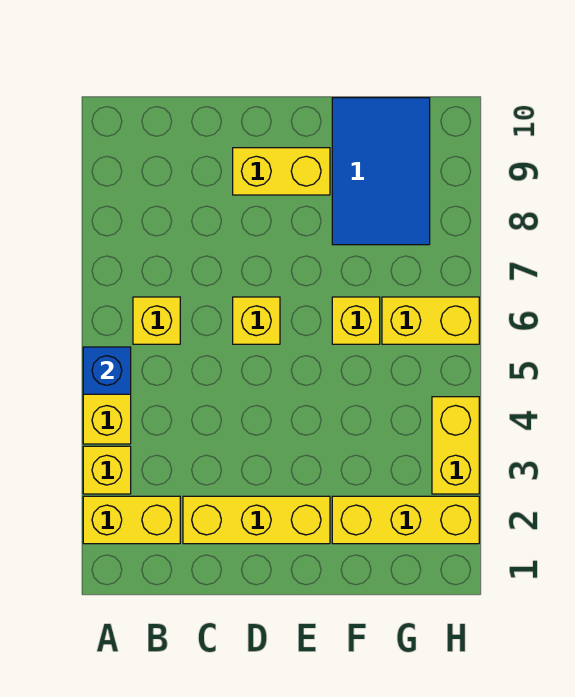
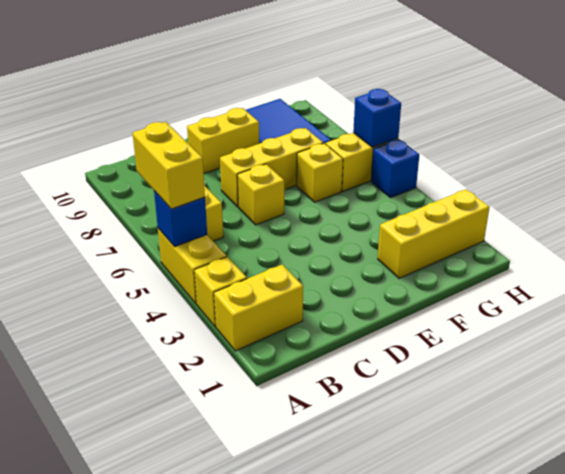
yellow 1x3 brick [183,496,330,544] -> yellow 1x3 brick moved to [220,128,323,207]
yellow 1x2 brick [432,397,479,494] -> yellow 1x2 brick moved to [132,122,205,209]
none -> blue 1x1 brick [371,139,420,198]
none -> blue 1x1 brick [353,89,401,147]

